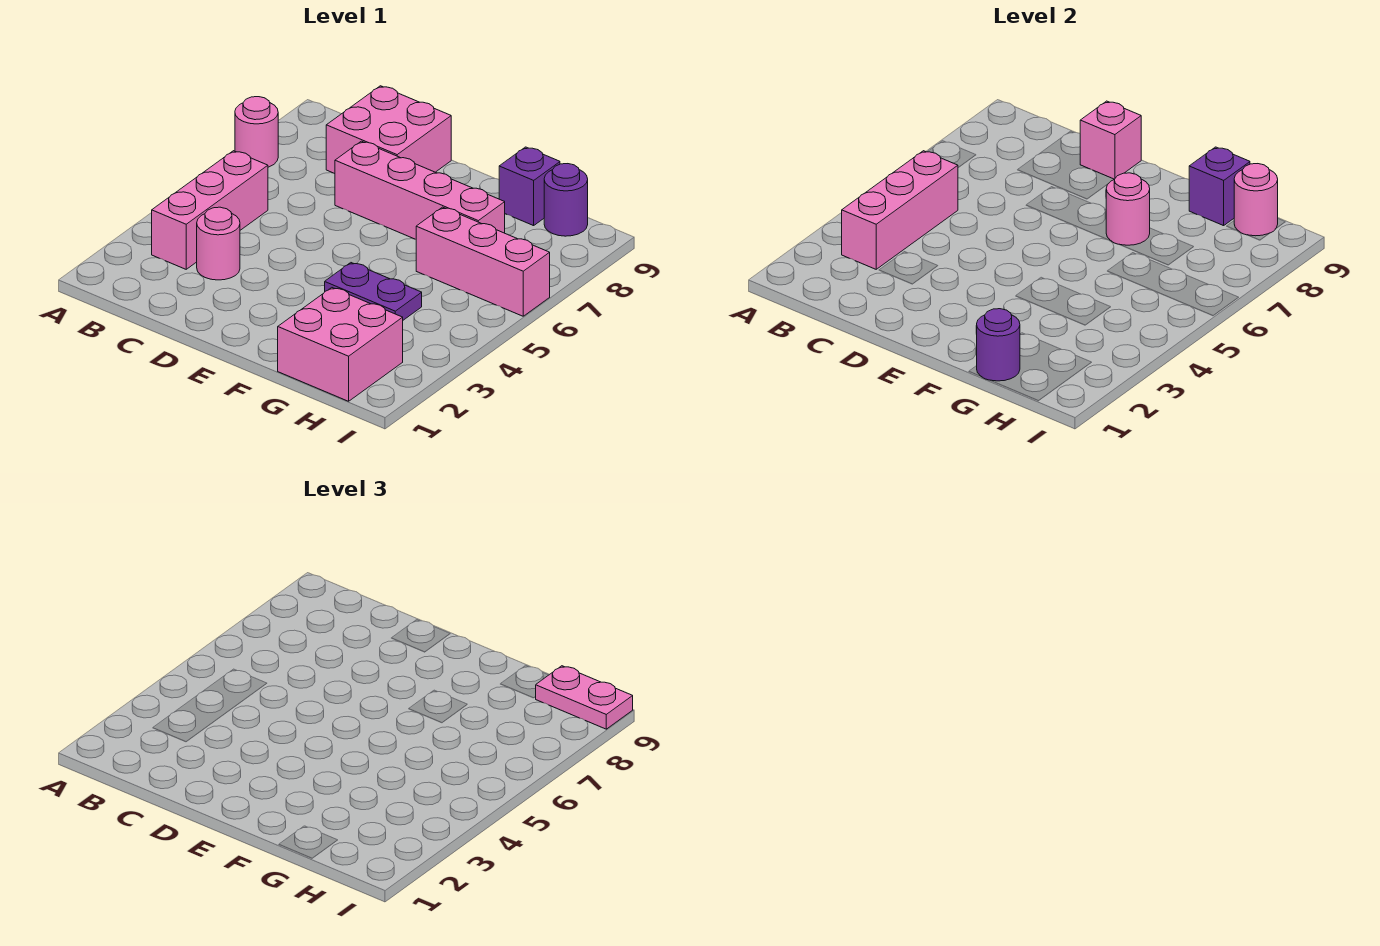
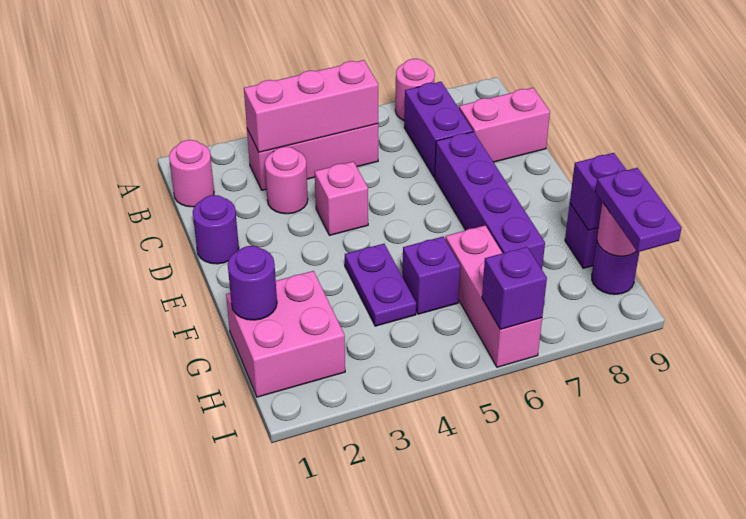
none -> purple 1x2 brick [404,82,473,177]
pink 2x2 brick [326,86,451,174] -> pink 1x2 brick [459,88,550,162]
none -> purple 1x1 round brick [193,195,239,264]
pink 1x4 brick [335,141,505,239] -> purple 1x4 brick [435,132,545,269]
pink 1x1 brick [1080,101,1141,179] -> pink 1x1 brick moved to [315,162,368,235]
pink 1x1 round brick [1106,173,1150,245] -> pink 1x1 round brick moved to [169,140,214,207]
none -> purple 1x1 brick [402,237,460,314]
pink 1x2 plate [536,666,633,729] -> purple 1x2 plate [595,168,682,252]
none -> purple 1x1 brick [482,247,547,329]

